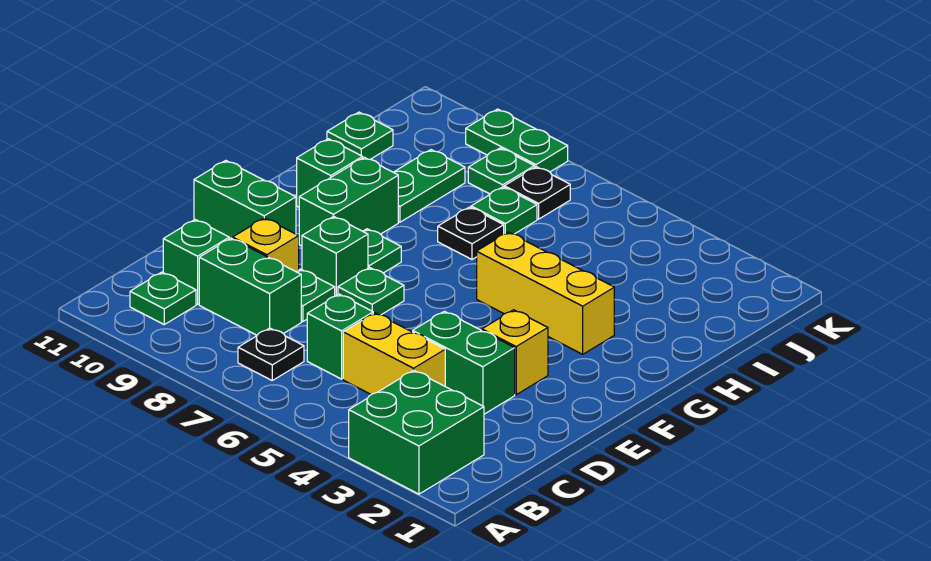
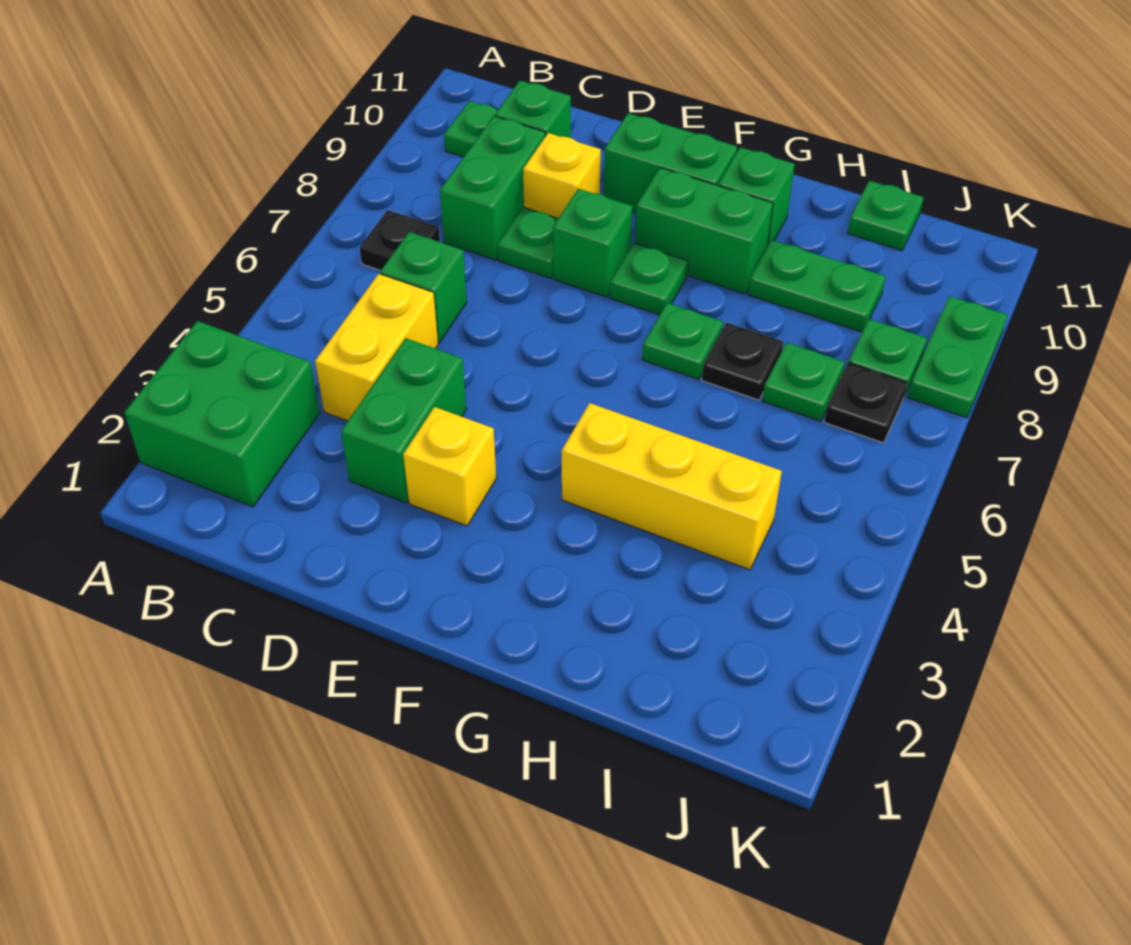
green 1x1 plate [338,268,404,315] -> green 1x1 plate moved to [642,303,723,379]
green 1x2 brick [194,160,296,239] -> green 1x2 brick turned to [604,113,737,212]
yellow 1x3 brick [477,232,614,354] -> yellow 1x3 brick turned to [562,403,782,570]

